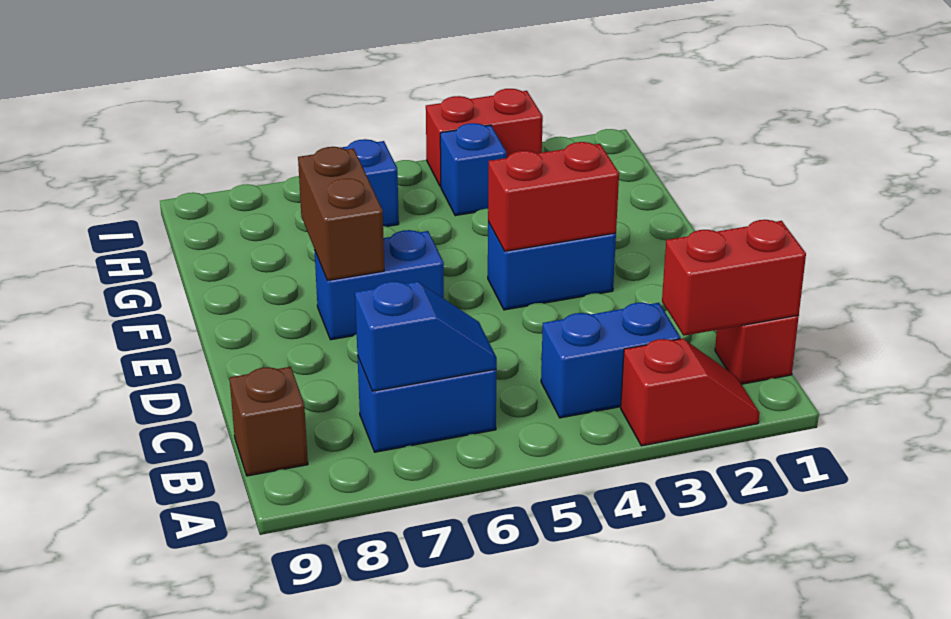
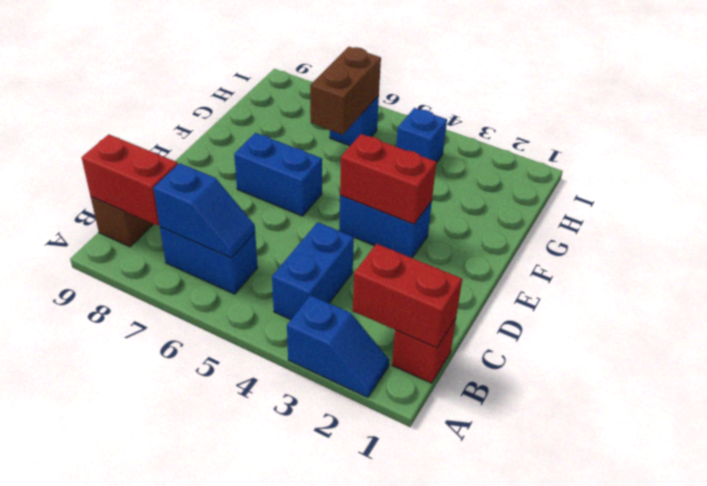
red 1x2 slope [621,339,759,446] -> blue 1x2 slope [287,295,389,397]
blue 1x2 brick [541,303,680,418] -> blue 1x2 brick turned to [272,222,354,319]
brown 1x2 brick [298,147,384,281] -> brown 1x2 brick moved to [310,47,381,135]
red 1x2 brick [426,89,543,187] -> red 1x2 brick moved to [82,134,178,226]

